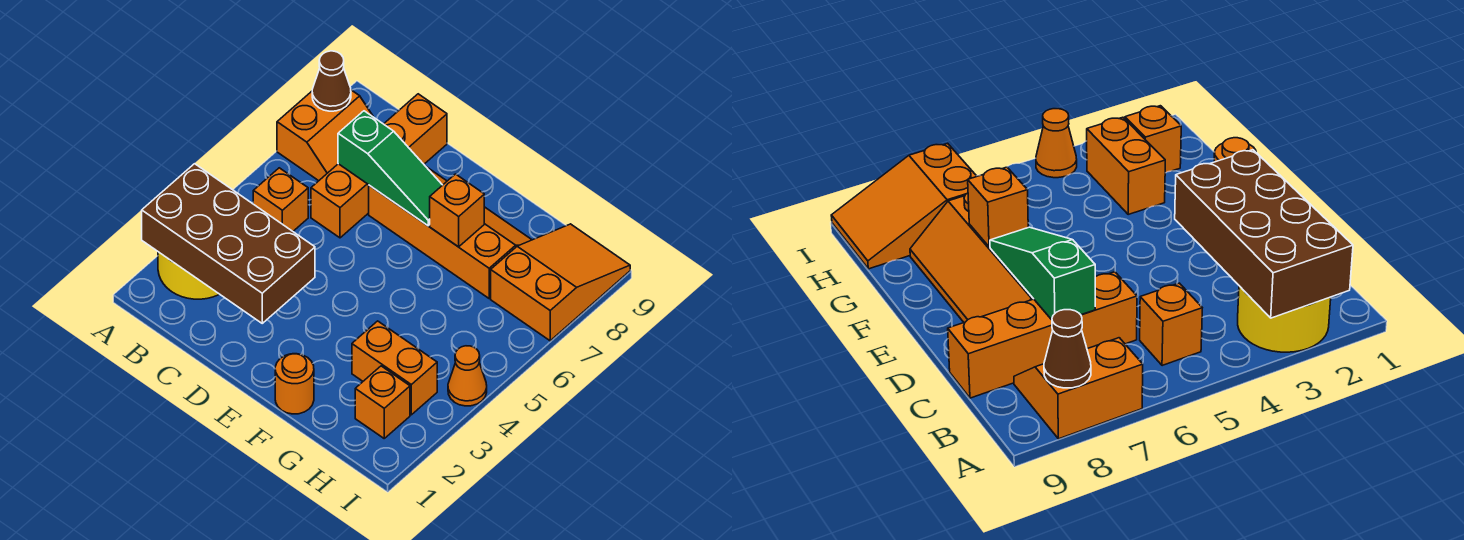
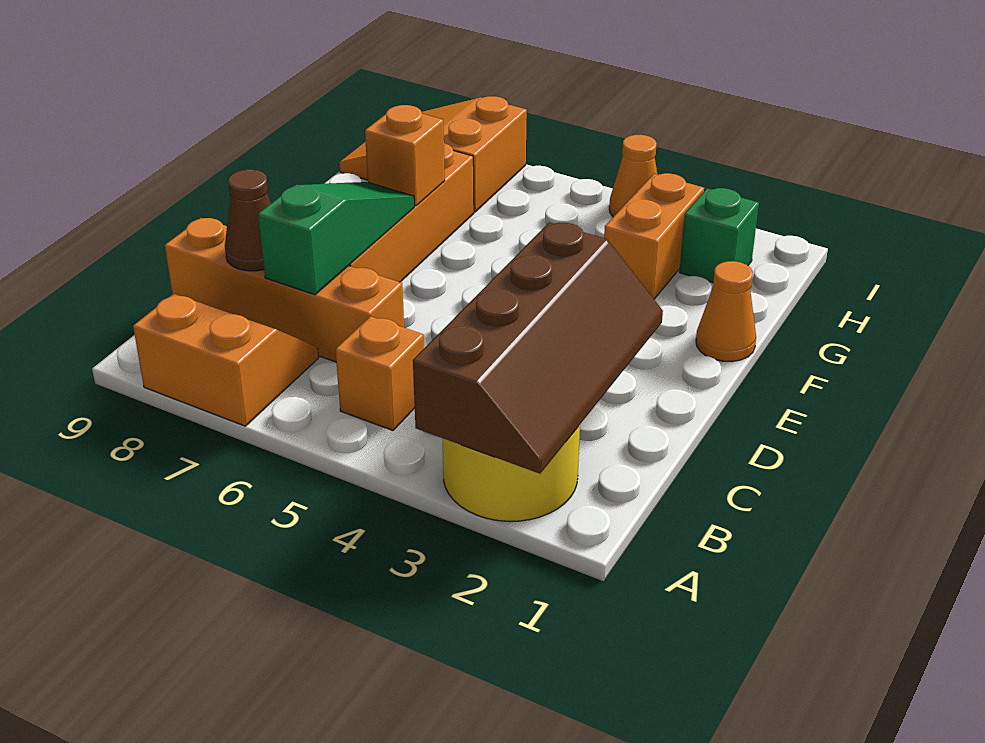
brown 2x4 brick [142,164,315,323] -> brown 2x4 slope [413,222,663,474]
brown 1x1 cone [312,51,351,111] -> brown 1x1 cone moved to [225,169,271,271]
orange 1x1 round brick [275,354,314,414] -> orange 1x1 cone [696,261,756,362]
orange 1x1 brick [355,366,410,438] -> green 1x1 brick [679,188,759,283]

